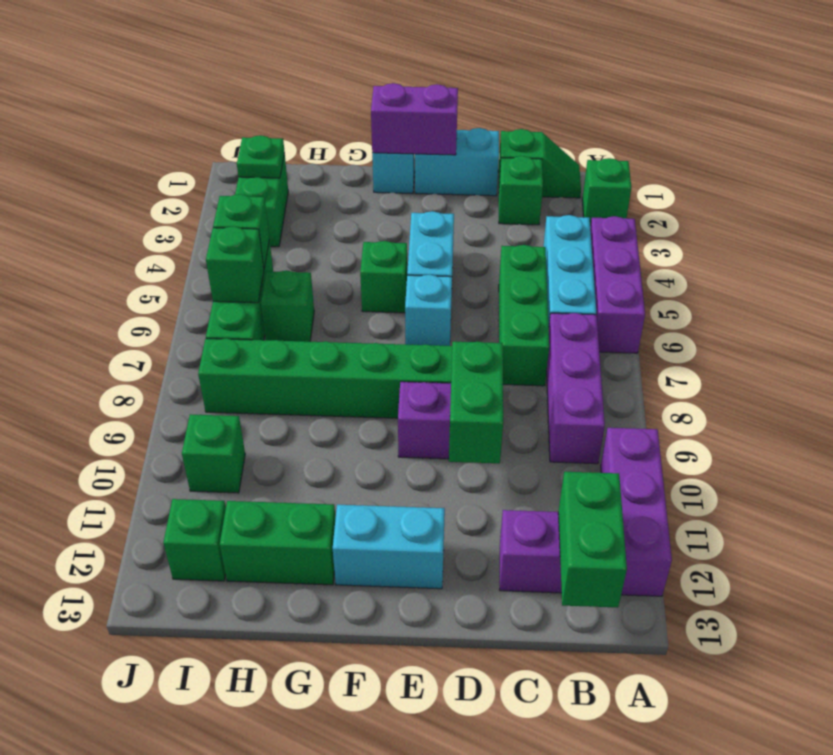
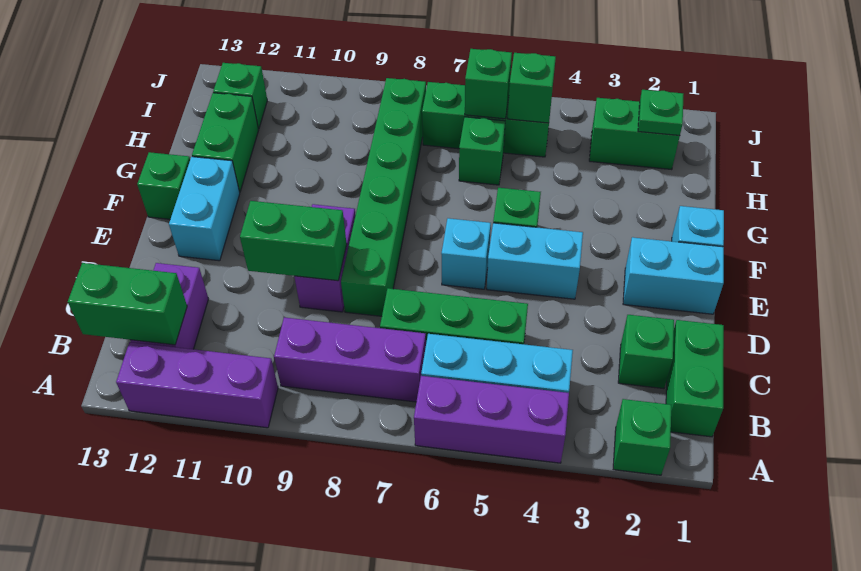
green 1x2 slope [498,129,581,198] -> green 1x2 brick [666,320,724,437]
cyan 1x2 brick [415,128,499,196] -> cyan 1x2 brick turned to [623,237,724,314]
purple 1x2 brick [371,83,458,155] -> none
green 1x1 brick [182,414,245,493] -> green 1x1 brick moved to [137,152,190,219]

